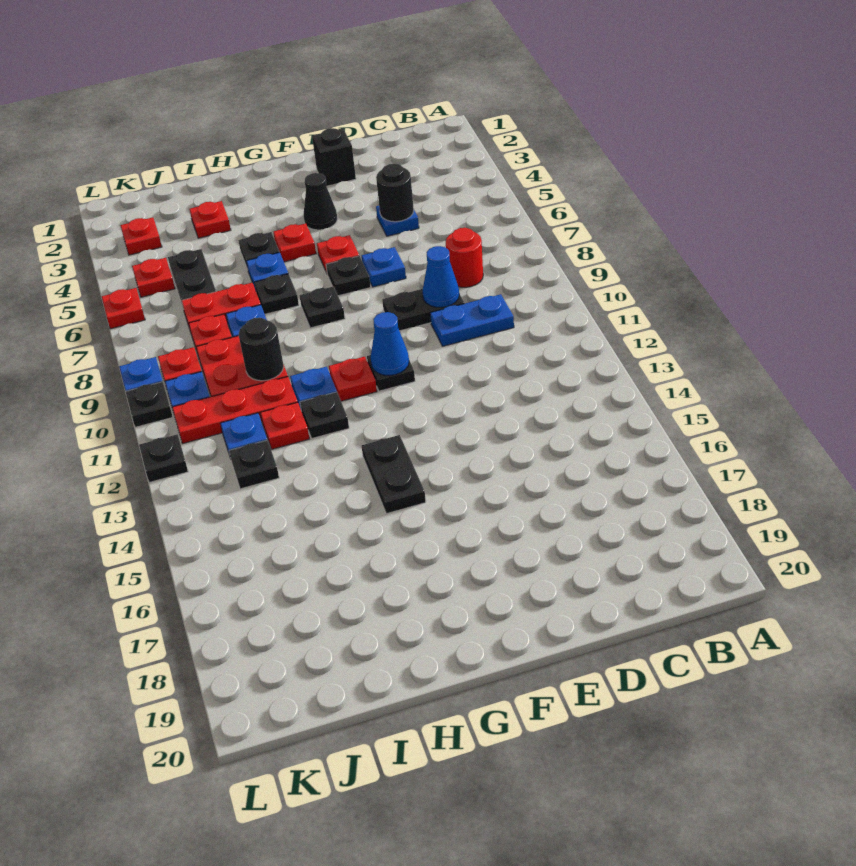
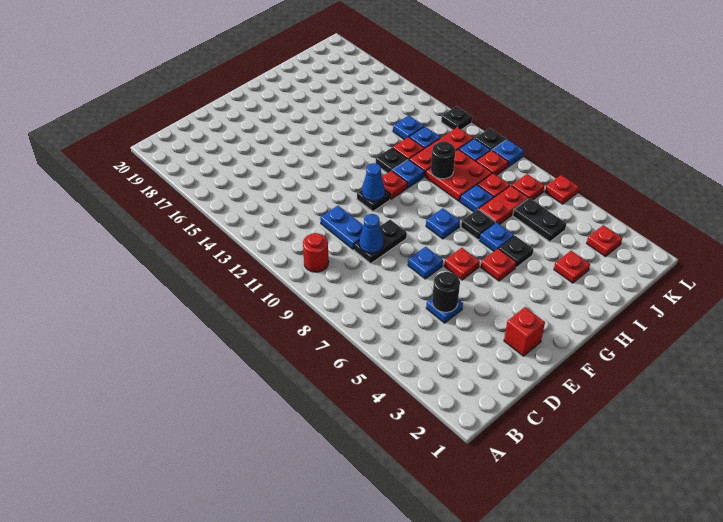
red 1x1 round brick [446,228,483,287] -> red 1x1 round brick moved to [303,233,329,272]
blue 1x2 plate [430,294,514,346] -> blue 1x2 plate turned to [320,206,364,250]
black 1x1 brick [312,128,356,186] -> red 1x1 brick [504,307,545,356]
black 1x1 cone [303,173,337,230] -> none
black 1x1 plate [326,256,371,296] -> none
black 1x1 plate [299,286,345,328] -> blue 1x1 plate [426,208,460,239]
black 1x2 plate [362,435,426,514] -> none
black 1x1 plate [229,440,279,489] -> blue 1x1 plate [393,115,424,139]
red 1x1 plate [132,258,175,297] -> red 1x1 plate moved to [512,174,544,200]

